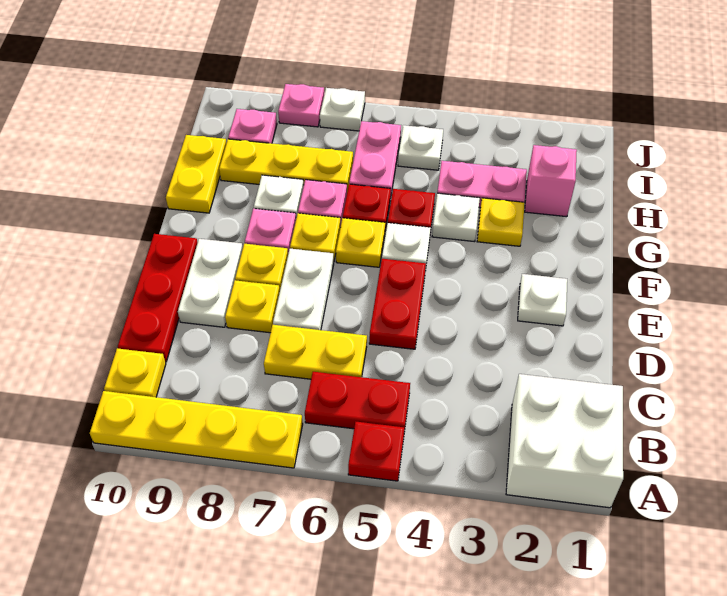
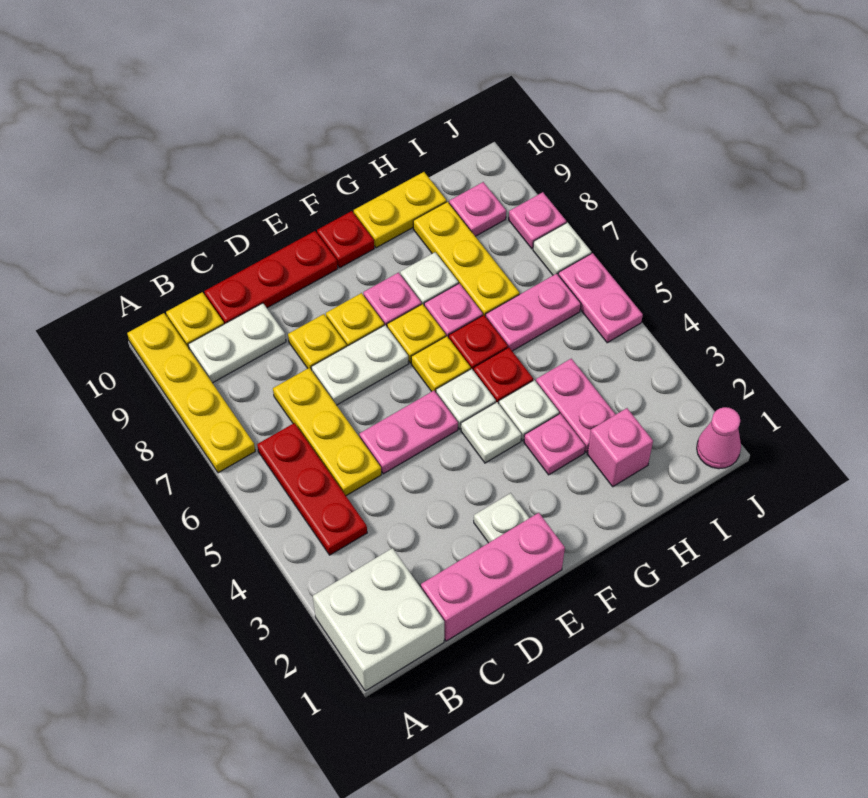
red 1x1 plate [348,422,404,481] -> red 1x1 plate moved to [317,211,374,268]
red 1x2 plate [305,372,410,432] -> red 1x3 plate [257,423,367,555]
none -> pink 1x3 brick [421,513,565,641]
yellow 1x2 plate [264,325,367,379] -> yellow 1x3 plate [273,368,381,496]
red 1x2 plate [369,259,426,349] -> pink 1x2 plate [359,391,458,474]
white 1x2 plate [178,239,243,327] -> white 1x2 plate moved to [188,303,286,383]
yellow 1x1 plate [477,198,525,246] -> pink 1x1 plate [524,414,585,475]
white 1x1 plate [398,125,443,170] -> white 1x1 plate moved to [461,402,521,463]
none -> pink 1x1 cone [697,407,741,469]
none -> pink 1x2 plate [558,253,643,343]

